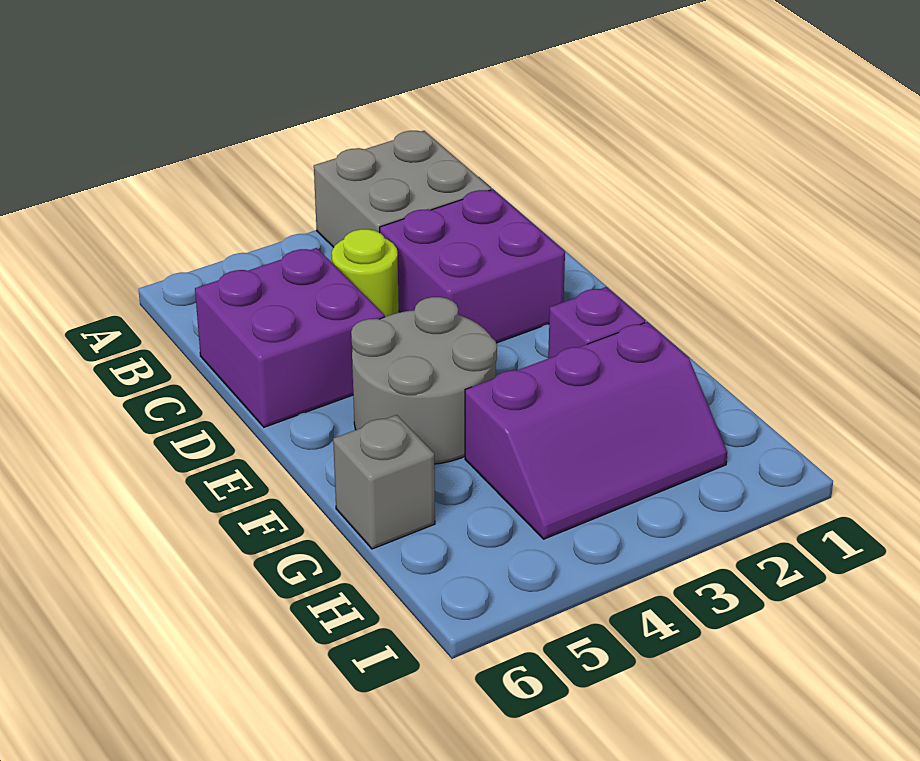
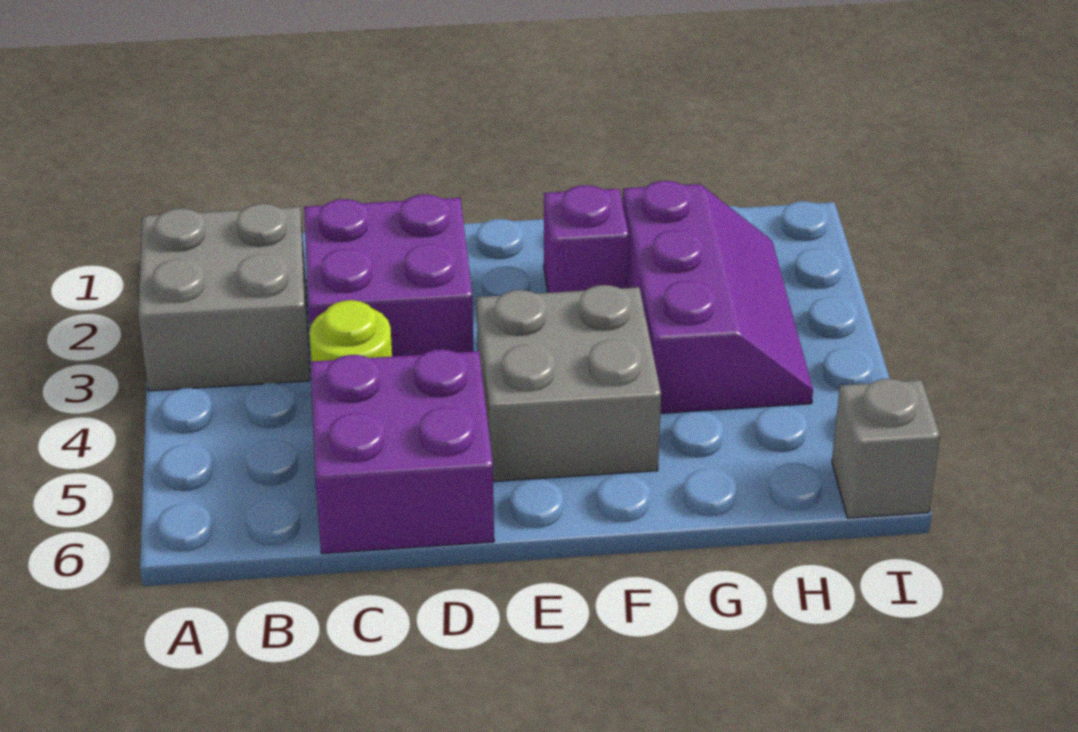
grey 2x2 round brick [351,297,497,464] -> grey 2x2 brick [477,285,661,482]
grey 1x1 brick [333,415,435,549] -> grey 1x1 brick moved to [832,379,940,518]

